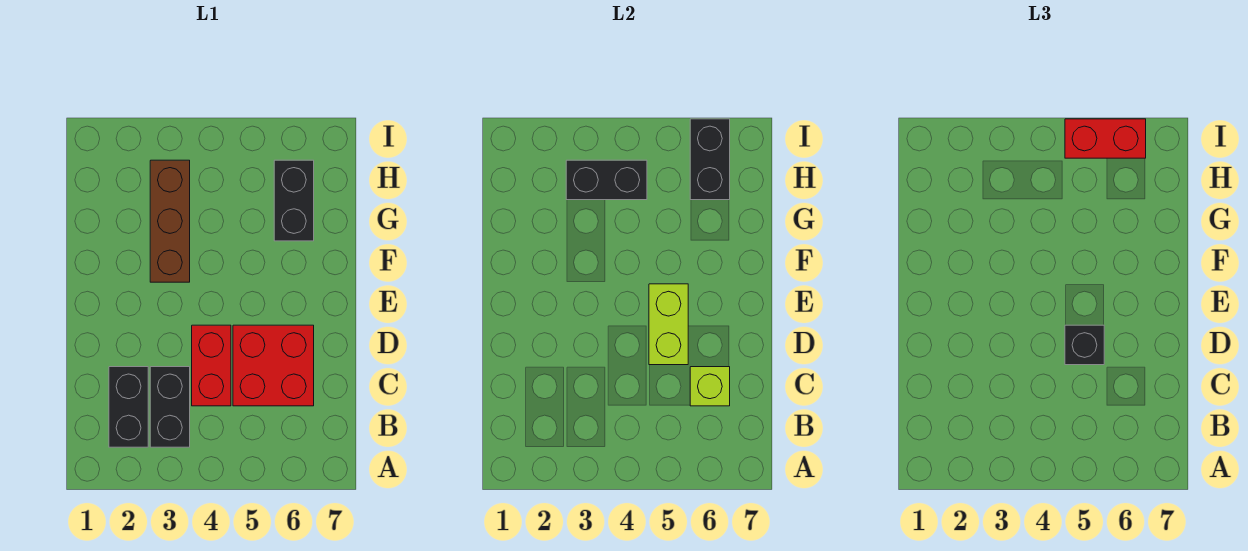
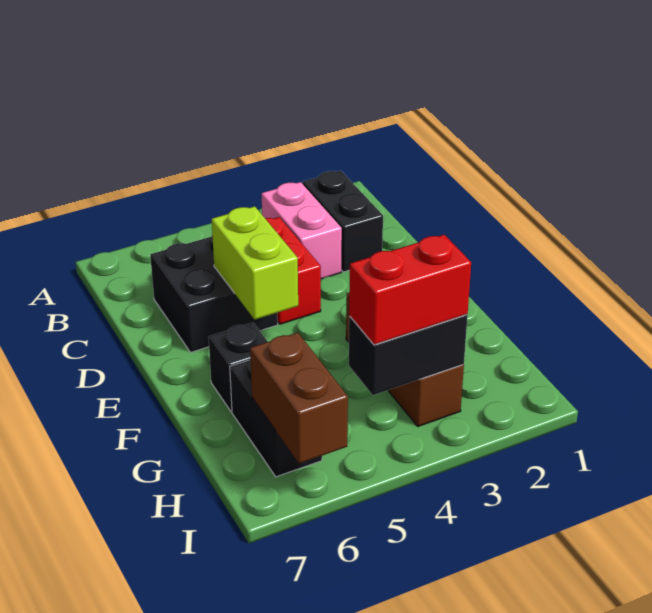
black 1x2 brick [150,367,190,447] -> pink 1x2 brick [261,182,342,279]
red 2x2 brick [233,325,314,406] -> black 2x2 brick [150,236,278,352]
lime 1x1 brick [690,367,730,406] -> none
black 1x1 brick [1065,325,1104,365] -> black 1x1 brick moved to [209,323,268,412]
black 1x2 brick [690,119,730,200] -> brown 1x2 brick [250,332,348,464]
red 1x2 brick [1065,119,1146,158] -> red 1x2 brick moved to [349,235,471,345]

